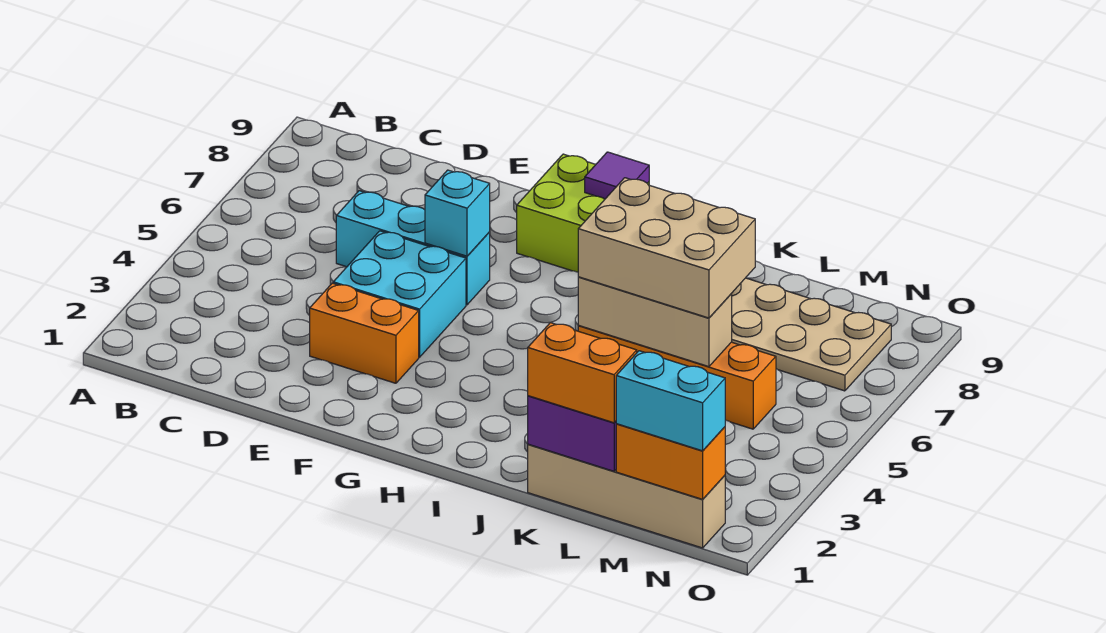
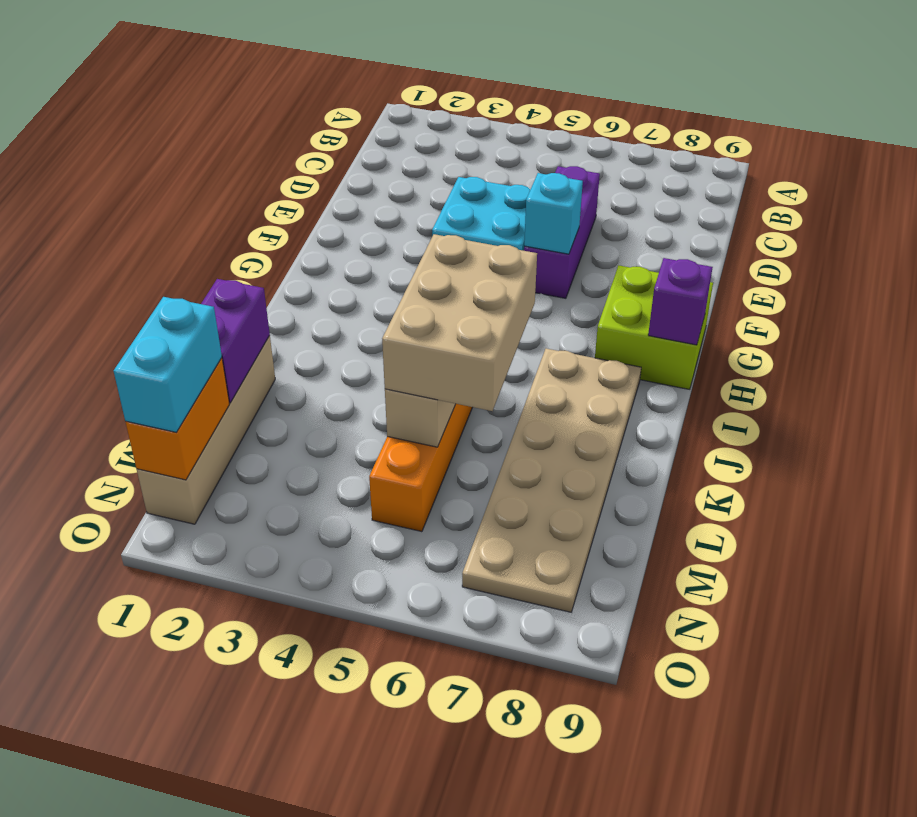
cyan 1x3 brick [336,191,490,305] -> purple 1x3 brick [524,166,600,298]
orange 1x2 brick [310,283,419,383] -> none
purple 1x1 tile [585,152,649,199] -> purple 1x1 brick [648,258,713,345]
orange 1x2 brick [528,323,637,423] -> none

